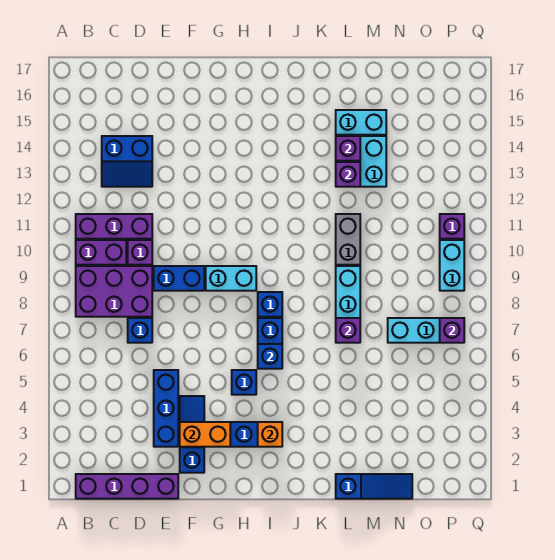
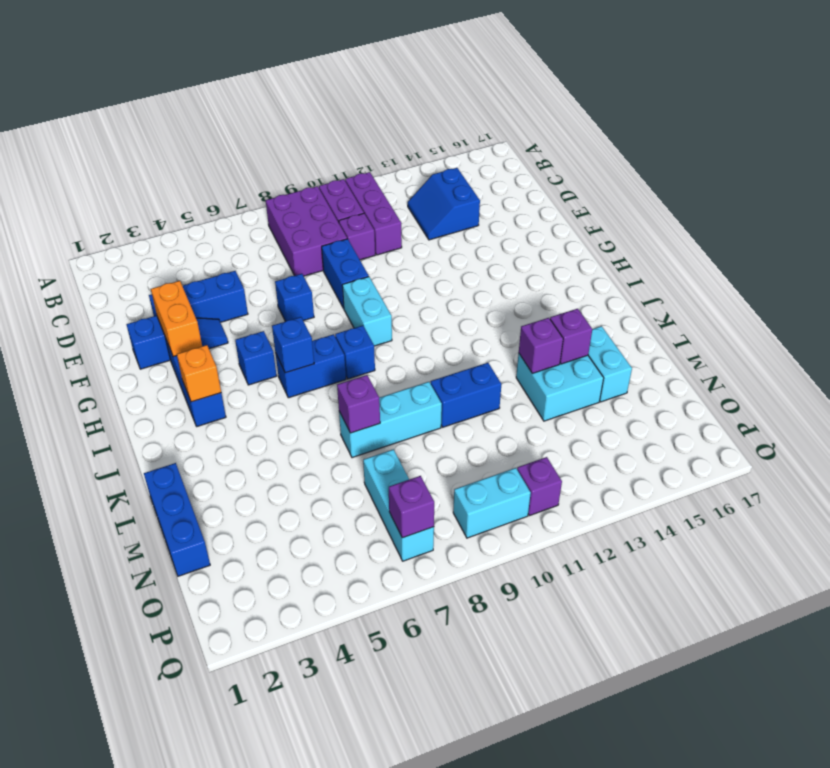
purple 1x4 brick [76,474,178,499] -> none
blue 1x1 brick [128,318,152,343] -> blue 1x1 brick moved to [275,274,314,322]
blue 1x3 slope [336,474,412,499] -> blue 1x3 brick [144,463,210,576]
grey 1x2 brick [336,214,360,265] -> blue 1x2 brick [431,363,501,427]

